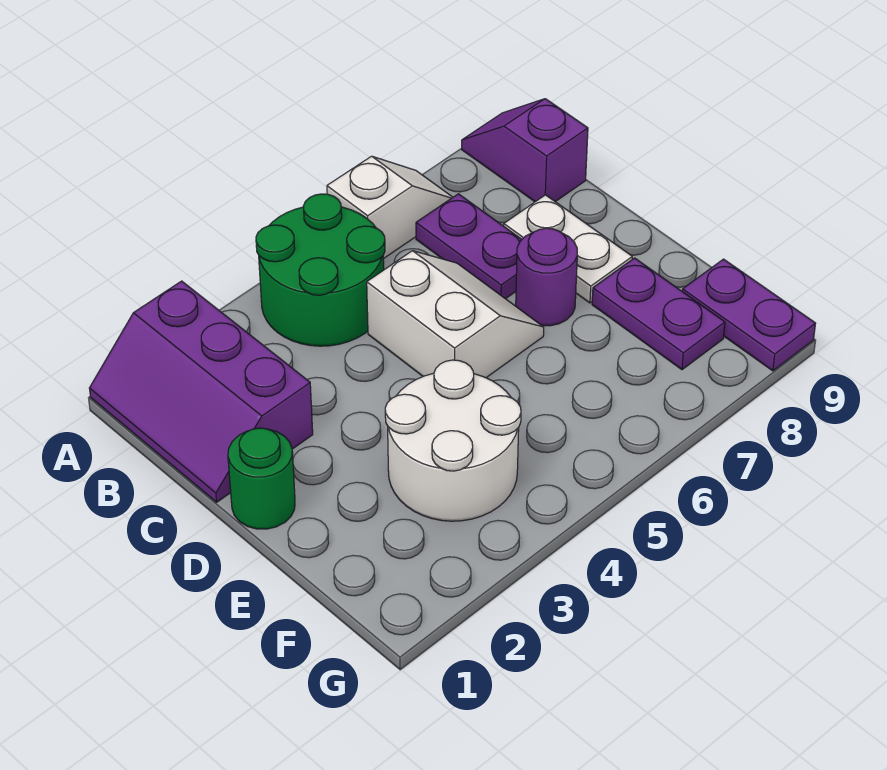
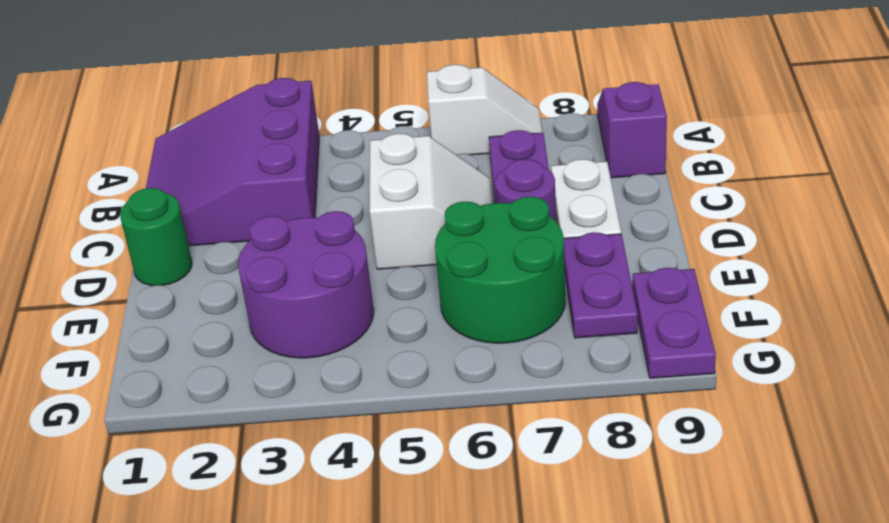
purple 2x3 slope [89,281,313,502] -> purple 3x3 slope [146,78,319,246]
green 2x2 round brick [256,194,385,346] -> green 2x2 round brick moved to [435,197,565,343]
white 2x2 round brick [385,360,521,521] -> purple 2x2 round brick [238,211,374,358]

